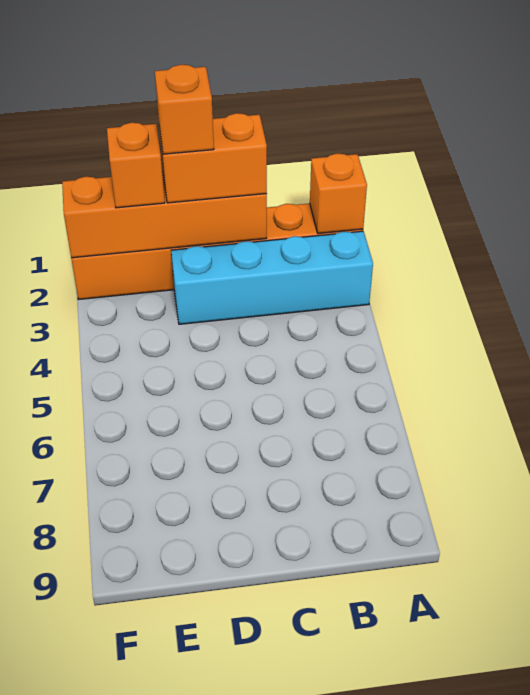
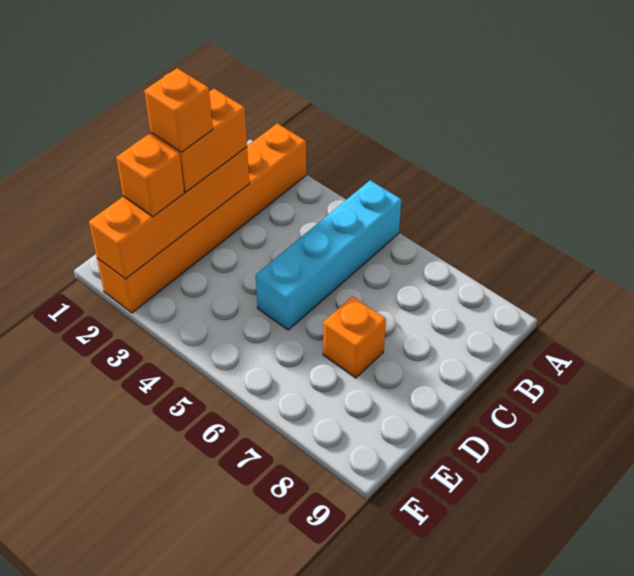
orange 1x1 brick [310,154,367,234] -> orange 1x1 brick moved to [323,296,386,378]
cyan 1x4 brick [171,231,373,324] -> cyan 1x4 brick moved to [256,180,401,330]

